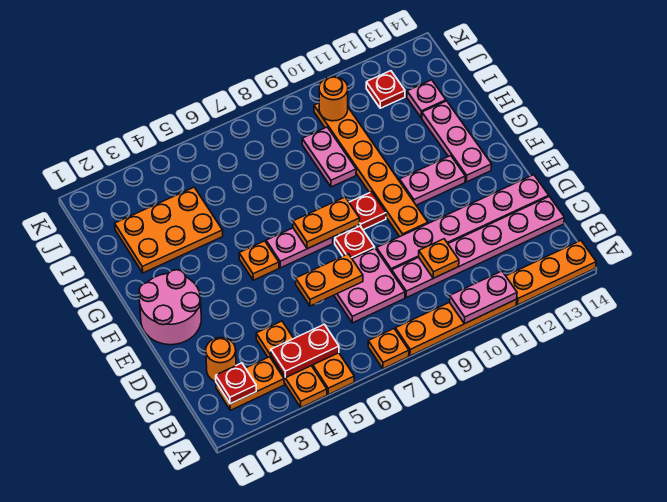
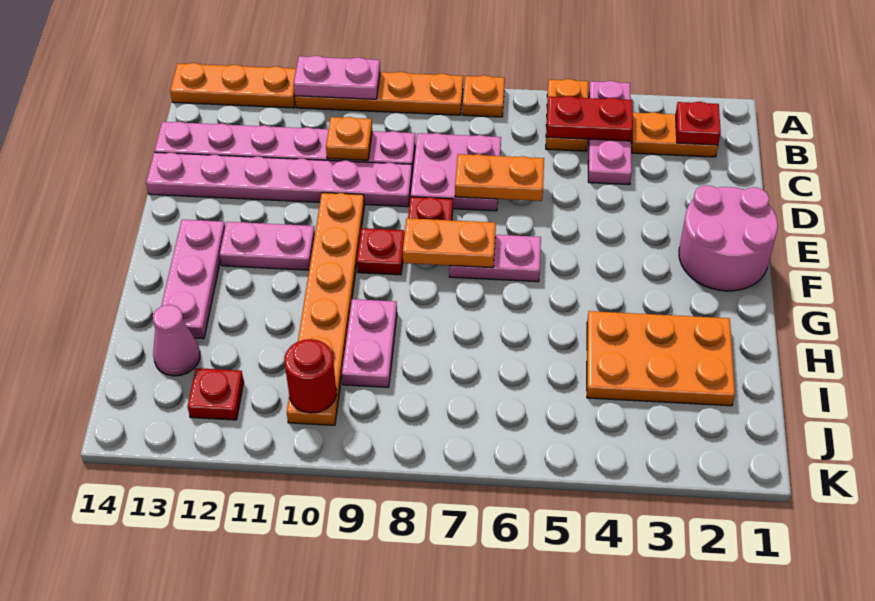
orange 1x3 plate [256,321,327,408] -> pink 1x3 plate [588,81,632,185]
orange 1x1 round brick [206,338,236,382] -> none
orange 1x1 plate [239,241,279,280] -> none
pink 1x1 plate [407,80,446,118] -> pink 1x1 cone [153,305,200,376]
orange 1x1 round brick [319,77,348,121] -> red 1x1 round brick [284,339,336,413]

